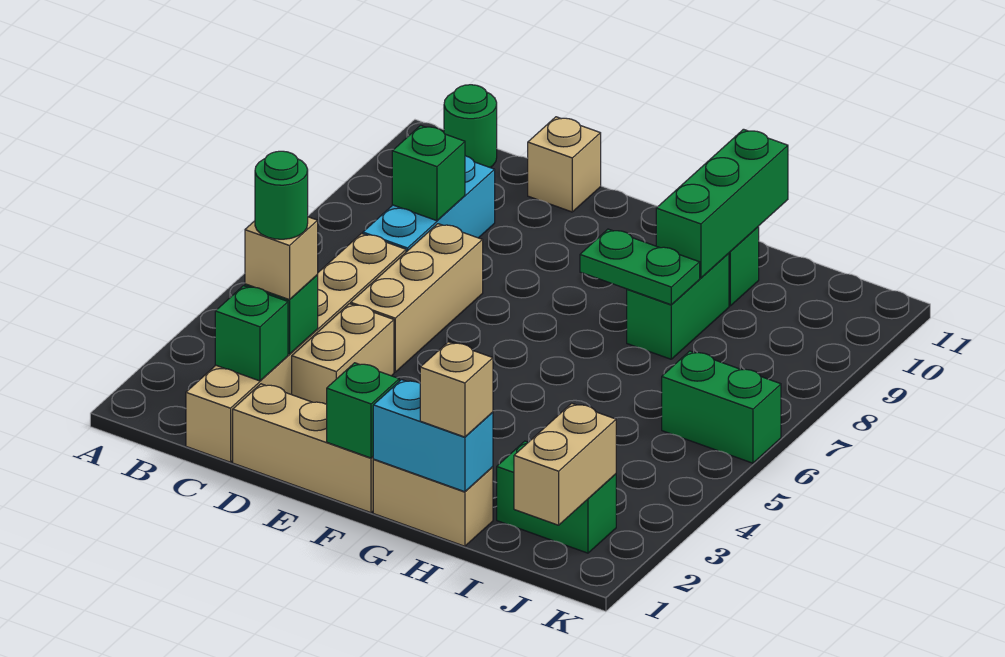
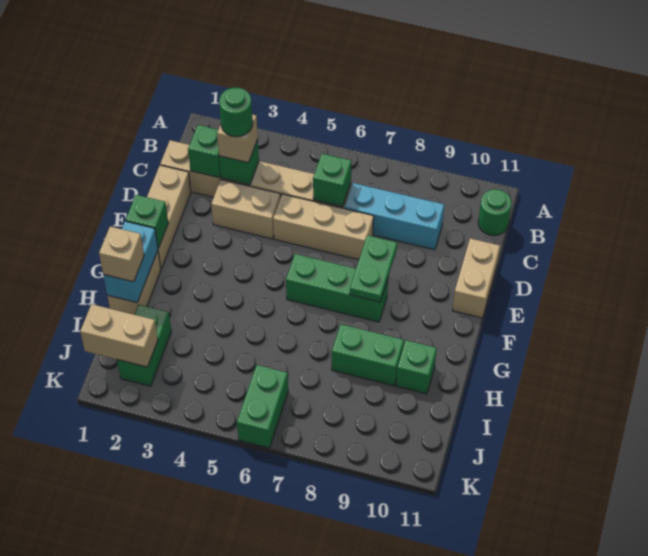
green 1x1 brick [392,125,465,221] -> green 1x1 brick moved to [313,154,351,207]
tan 1x1 brick [528,117,601,212] -> tan 1x2 brick [452,238,500,318]
green 1x2 plate [580,229,700,305] -> green 1x2 plate moved to [350,235,397,302]
green 1x3 brick [656,129,788,278] -> green 1x3 brick moved to [286,254,388,322]

